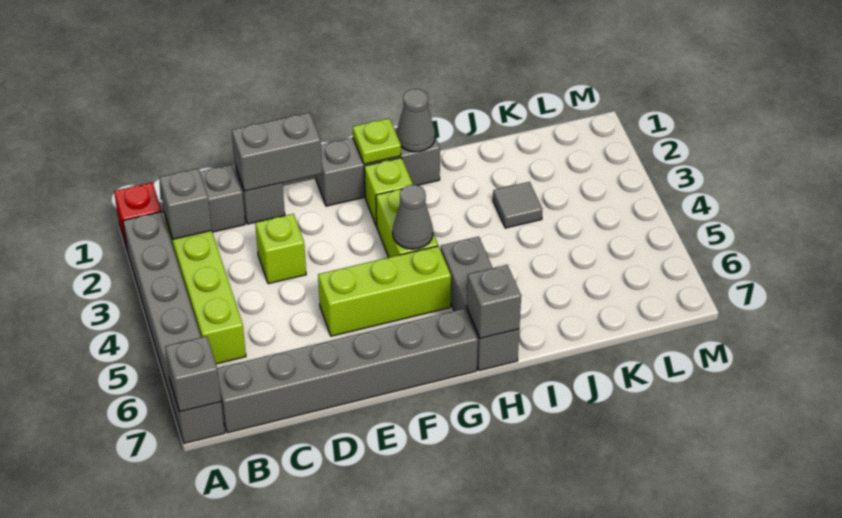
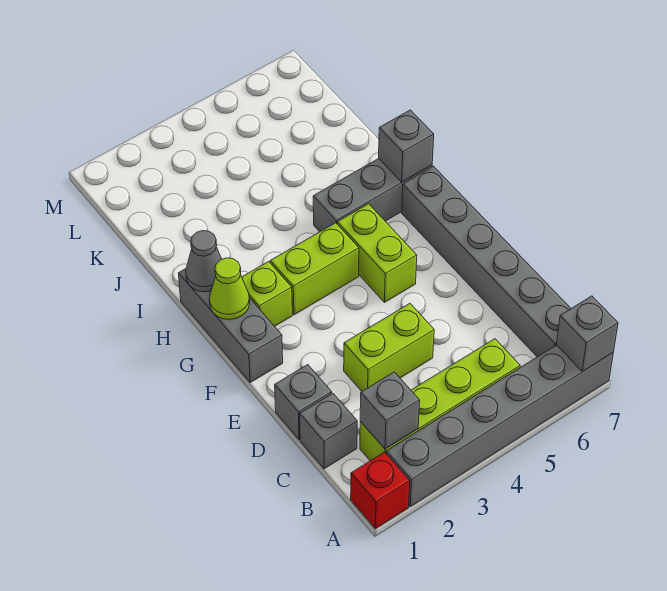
grey 1x2 brick [232,113,322,191] -> none
lime 1x1 brick [255,214,306,284] -> lime 1x2 brick [344,304,434,391]
lime 1x3 brick [318,246,451,336] -> lime 1x2 brick [337,204,417,302]
lime 1x1 plate [353,118,401,164] -> lime 1x1 cone [209,258,250,319]
grey 1x1 cone [393,185,433,249] -> none
grey 1x1 tile [493,182,543,228] -> none

